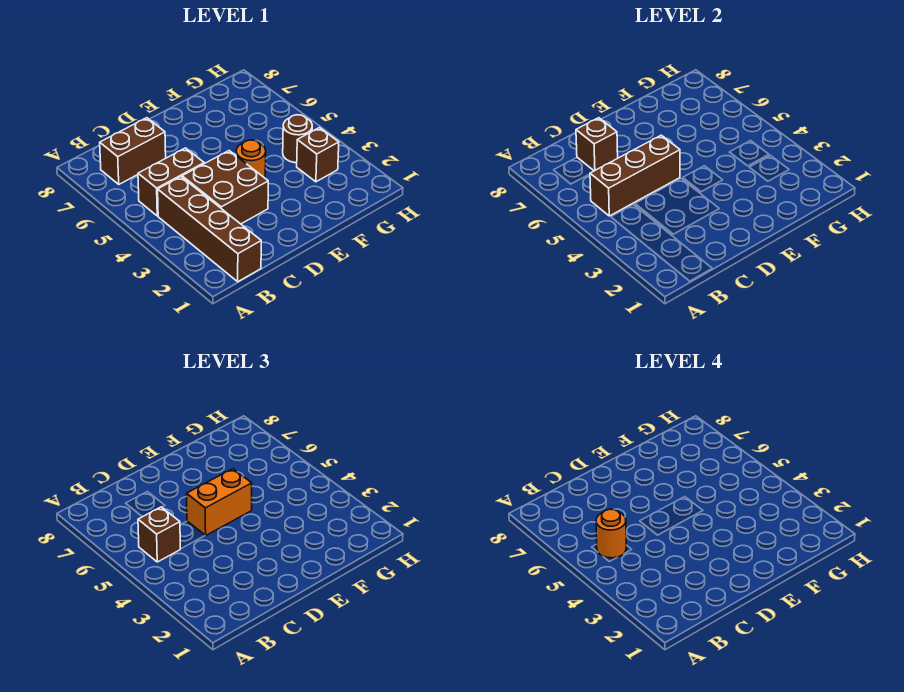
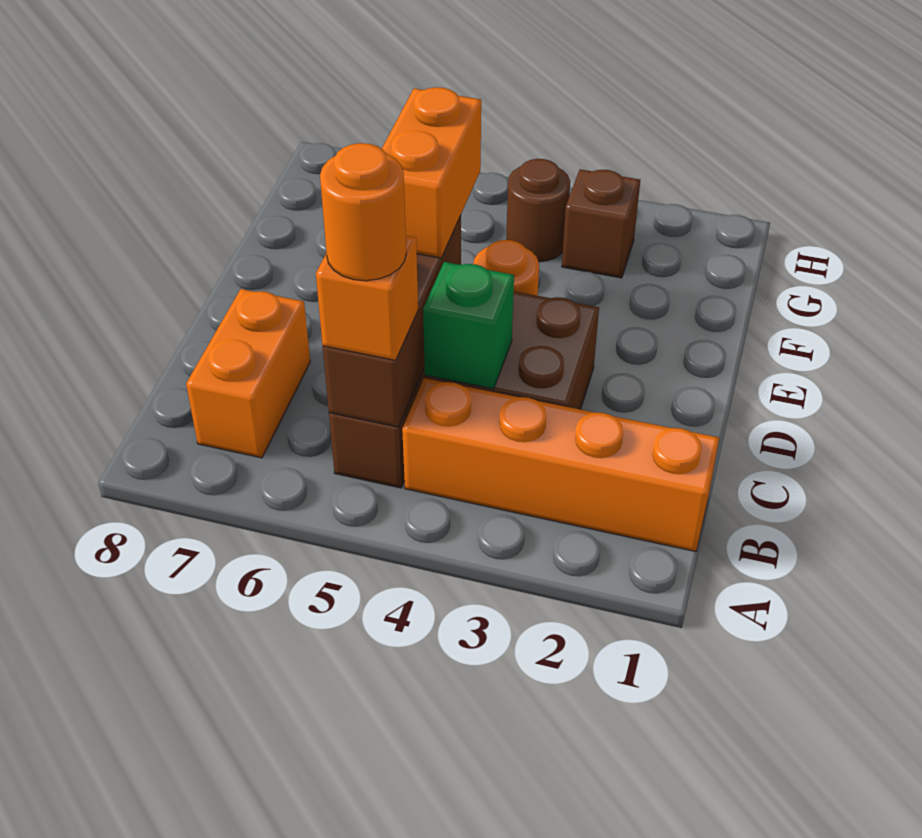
brown 1x4 brick [158,177,261,282] -> orange 1x4 brick [402,378,719,552]
brown 1x1 brick [138,507,180,562] -> orange 1x1 brick [316,236,418,360]
brown 1x2 brick [100,118,166,184] -> orange 1x2 brick [186,289,310,458]
none -> green 1x1 brick [423,262,514,389]
brown 1x1 brick [576,118,618,171] -> none

